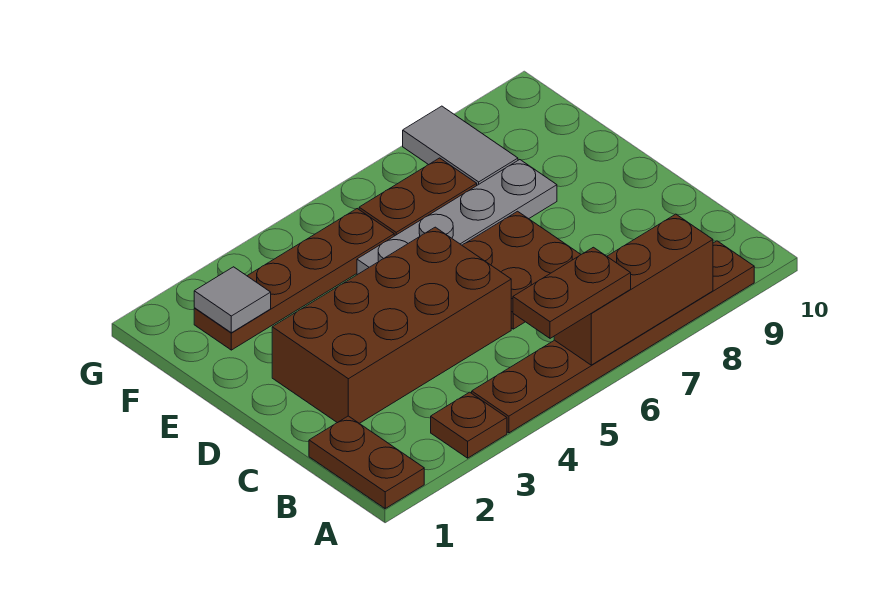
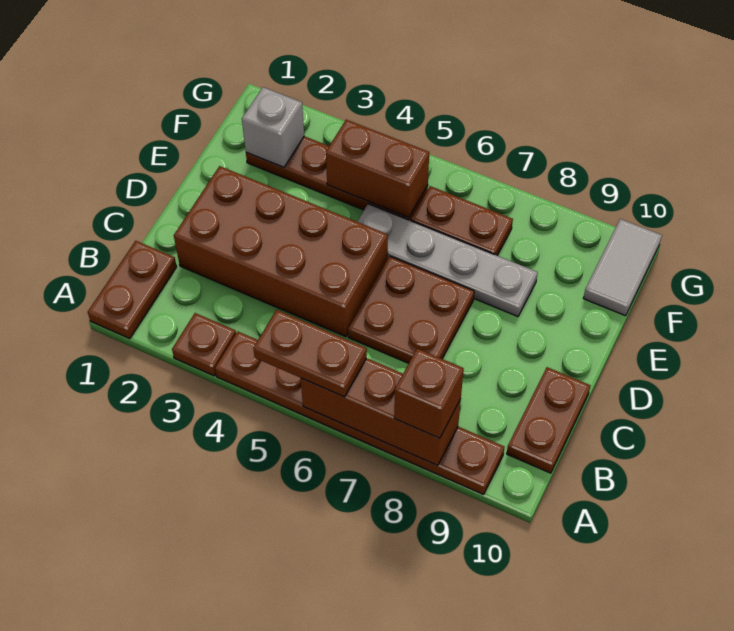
none -> brown 1x1 brick [394,349,464,438]
none -> brown 1x2 plate [507,367,591,473]
grey 1x1 tile [194,267,271,333] -> grey 1x1 brick [242,87,304,167]
none -> brown 1x2 brick [326,120,429,218]
grey 1x2 tile [403,106,518,185] -> grey 1x2 tile moved to [583,219,662,316]

